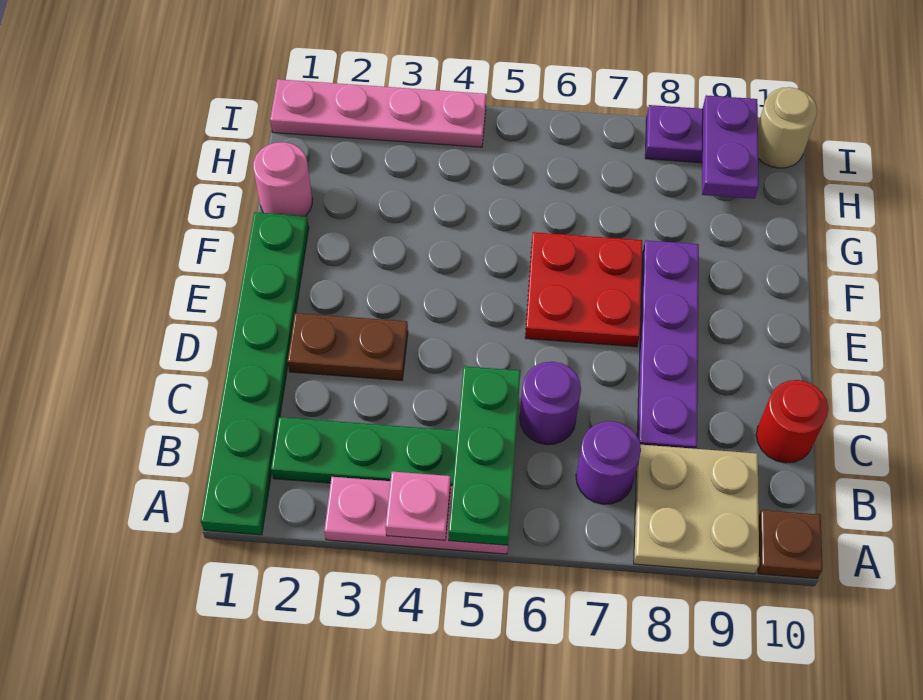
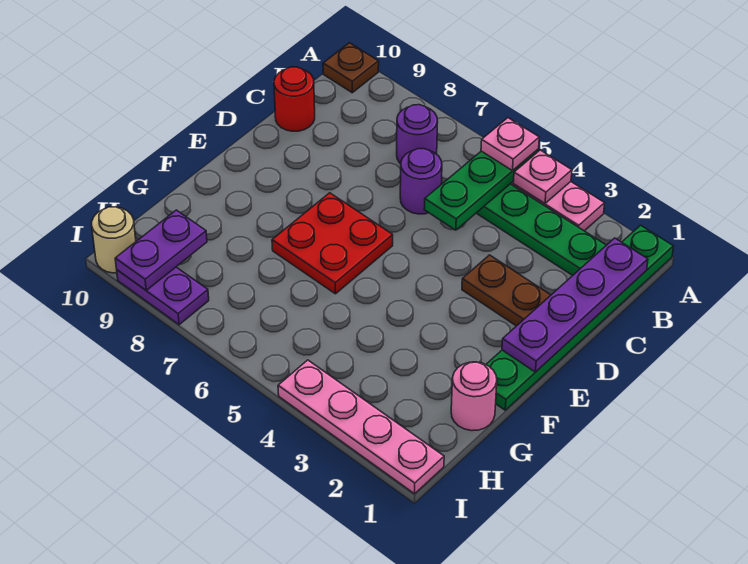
none -> pink 1x1 plate [481,118,539,171]
tan 2x2 plate [634,445,759,574] -> none
purple 1x4 plate [637,240,699,449] -> purple 1x4 plate moved to [502,238,648,372]

